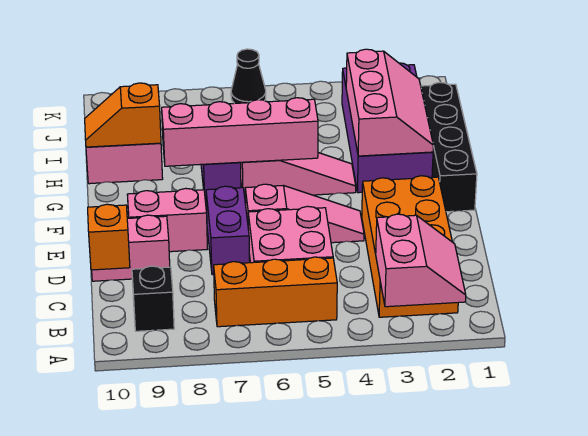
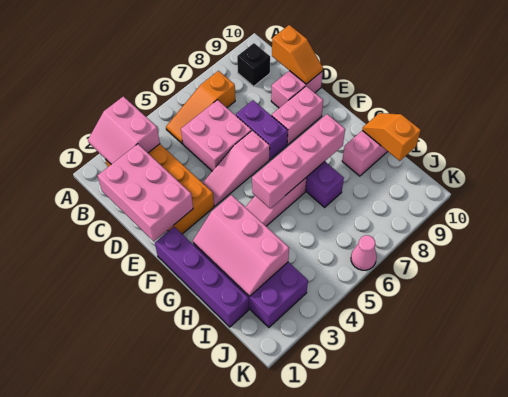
orange 1x3 brick [214,257,337,327] -> orange 1x3 slope [166,71,235,144]
none -> pink 2x3 brick [97,144,193,241]
black 1x4 brick [421,82,477,212] -> purple 1x4 brick [155,227,249,327]
orange 1x2 slope [85,83,161,147] -> orange 1x2 slope turned to [362,113,421,161]
black 1x1 cone [231,49,266,103] -> pink 1x1 cone [351,235,377,270]

